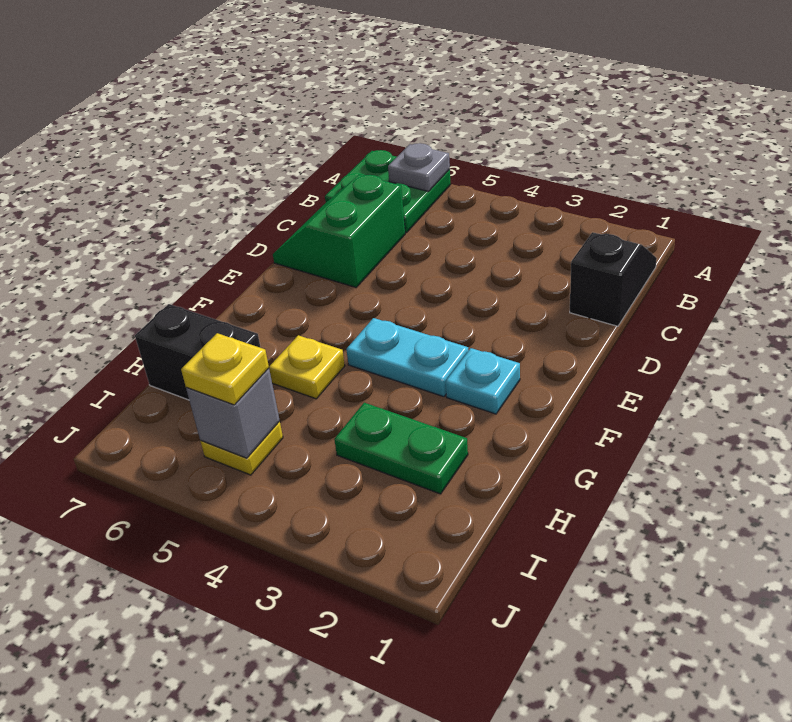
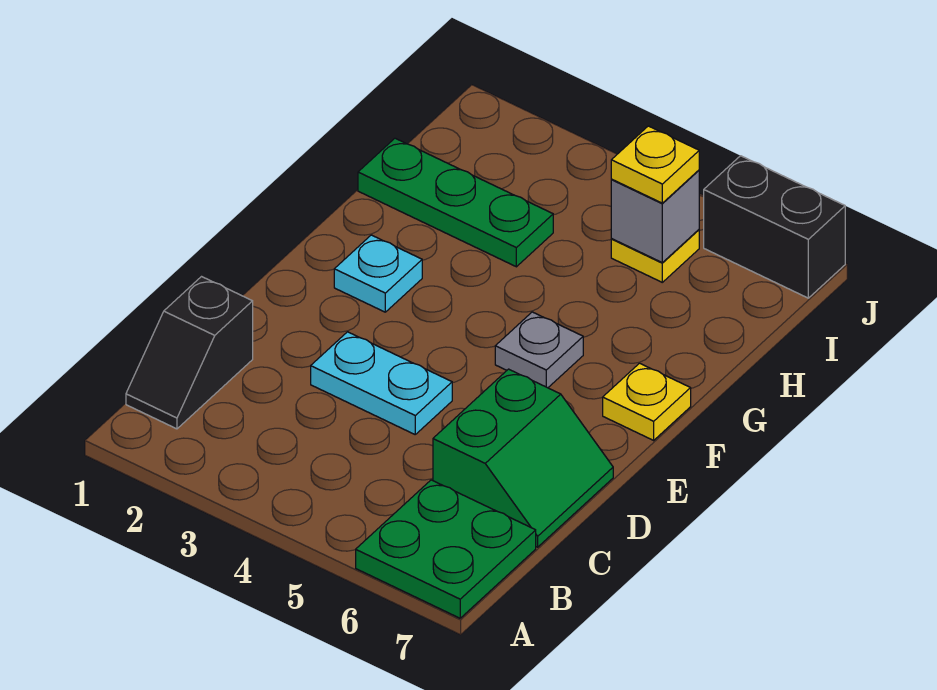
grey 1x1 plate [388,143,450,191] -> grey 1x1 plate moved to [495,312,583,388]
cyan 1x2 plate [346,318,469,397] -> cyan 1x2 plate moved to [311,332,452,434]
yellow 1x1 plate [269,335,345,399] -> yellow 1x1 plate moved to [603,363,691,440]
green 1x2 plate [334,403,468,494] -> green 1x3 plate [358,138,553,267]
black 1x2 brick [135,304,261,400] -> black 1x2 brick moved to [704,156,845,298]

